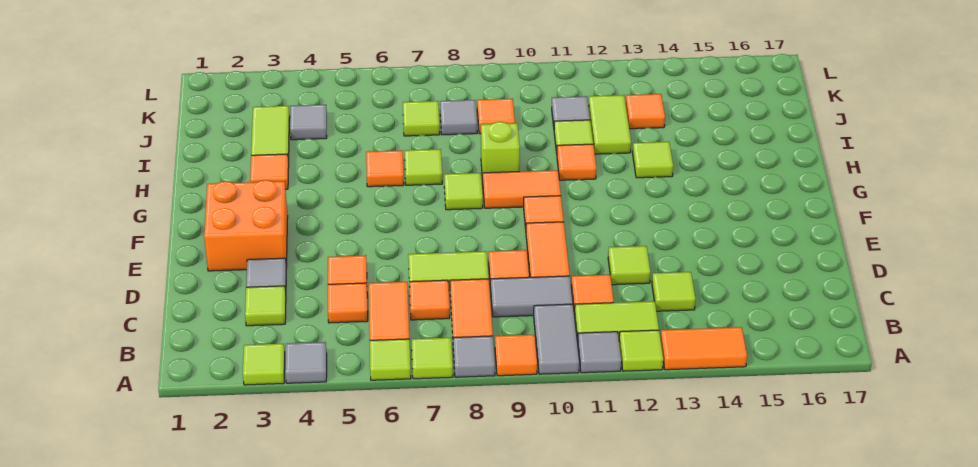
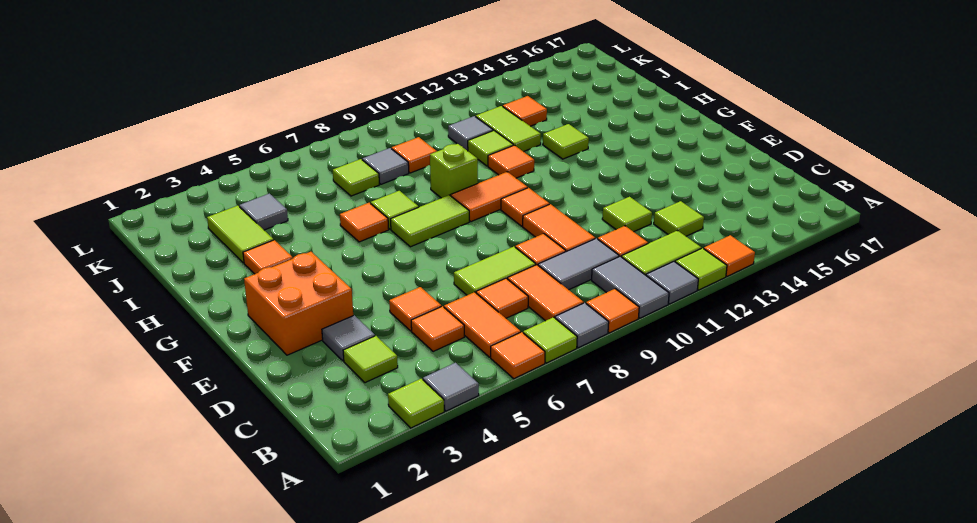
lime 1x1 tile [370,339,411,380] -> orange 1x1 tile [491,332,545,379]
orange 1x2 tile [661,327,747,370] -> orange 1x1 tile [704,235,755,276]
lime 1x1 tile [444,173,483,210] -> lime 1x2 tile [391,195,469,247]

